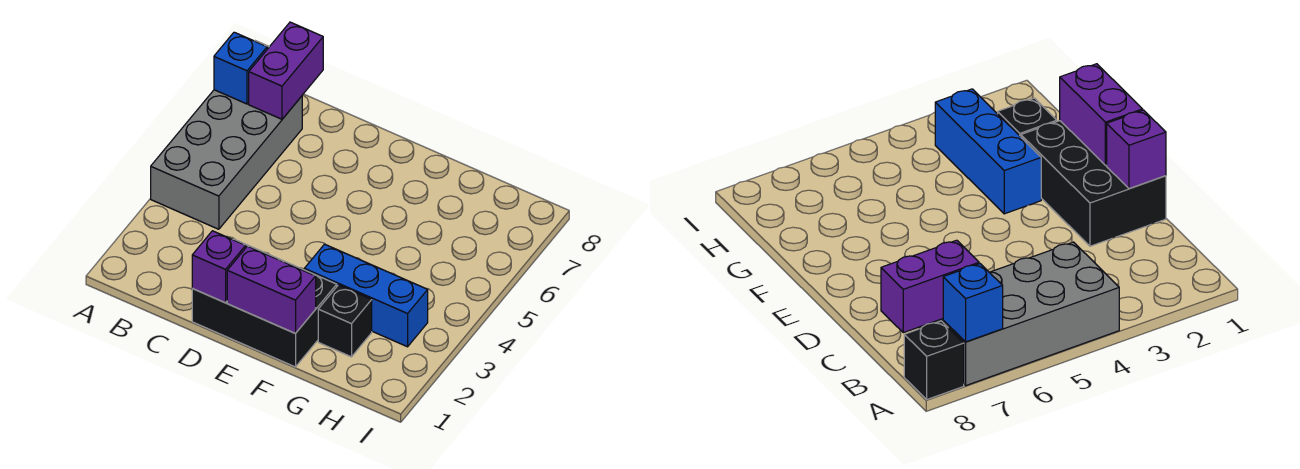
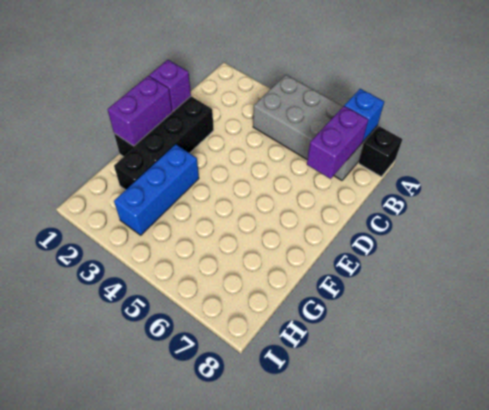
purple 1x2 brick [249,22,323,119] -> purple 1x2 brick turned to [307,106,368,179]

